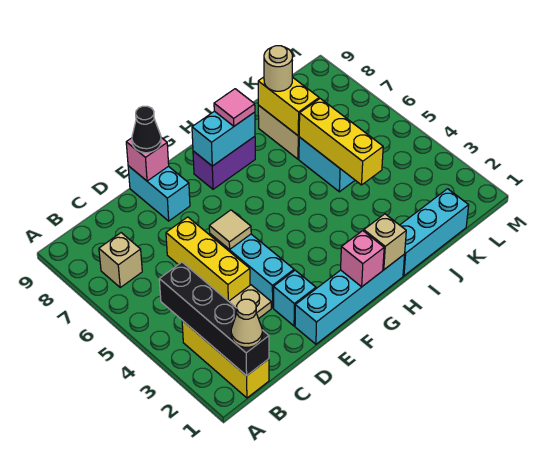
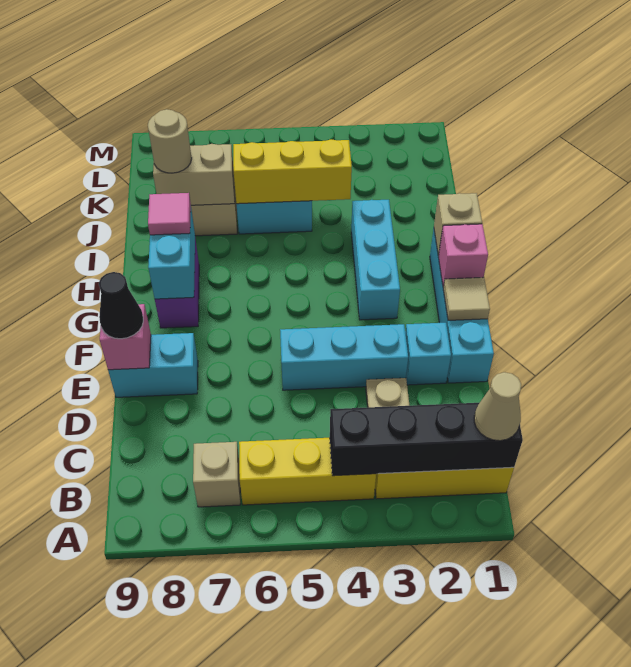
yellow 1x3 brick [166,217,250,301] -> yellow 1x3 brick moved to [239,438,376,505]
tan 1x1 tile [209,210,251,250] -> tan 1x1 tile moved to [443,277,490,320]
cyan 1x3 brick [400,189,469,276] -> cyan 1x3 brick moved to [351,200,400,320]
yellow 1x2 brick [258,77,319,136] -> tan 1x2 brick [153,144,235,205]

